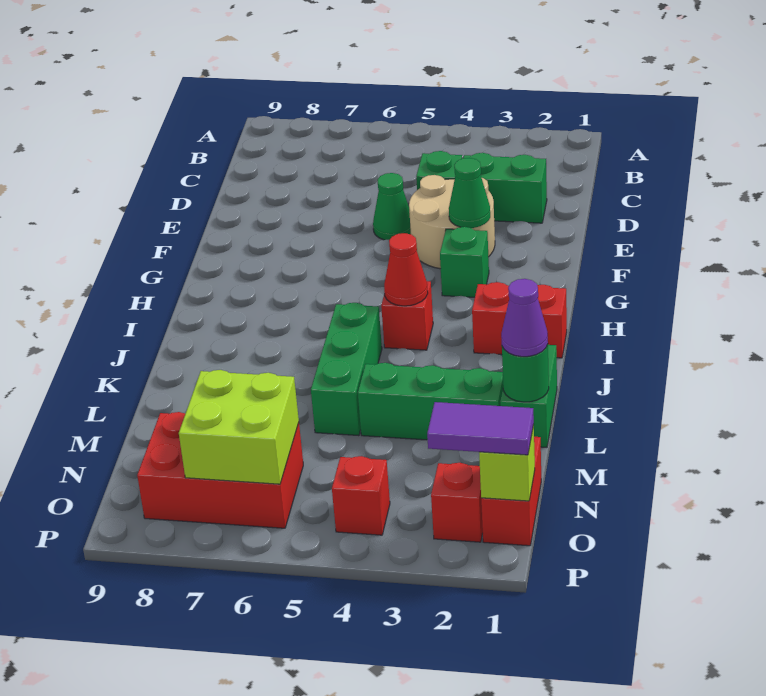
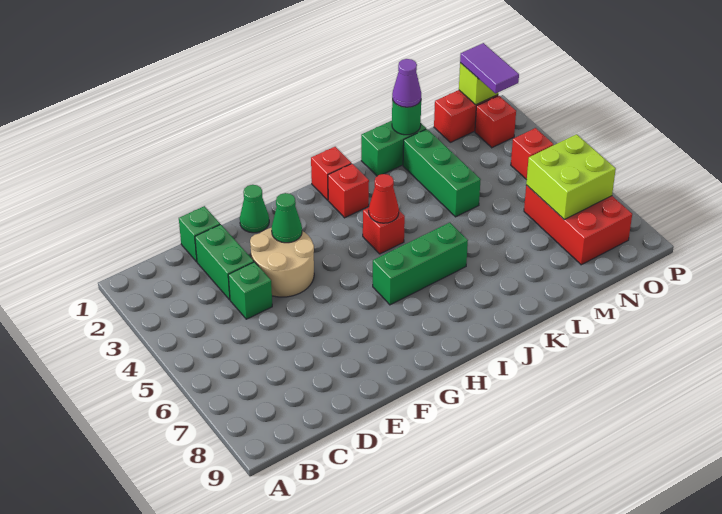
green 1x1 cone [373,173,411,240] -> green 1x1 cone moved to [240,185,269,233]
green 1x1 brick [440,227,489,297] -> green 1x1 brick moved to [179,206,220,262]
green 1x3 brick [311,303,382,436] -> green 1x3 brick moved to [373,222,468,305]

